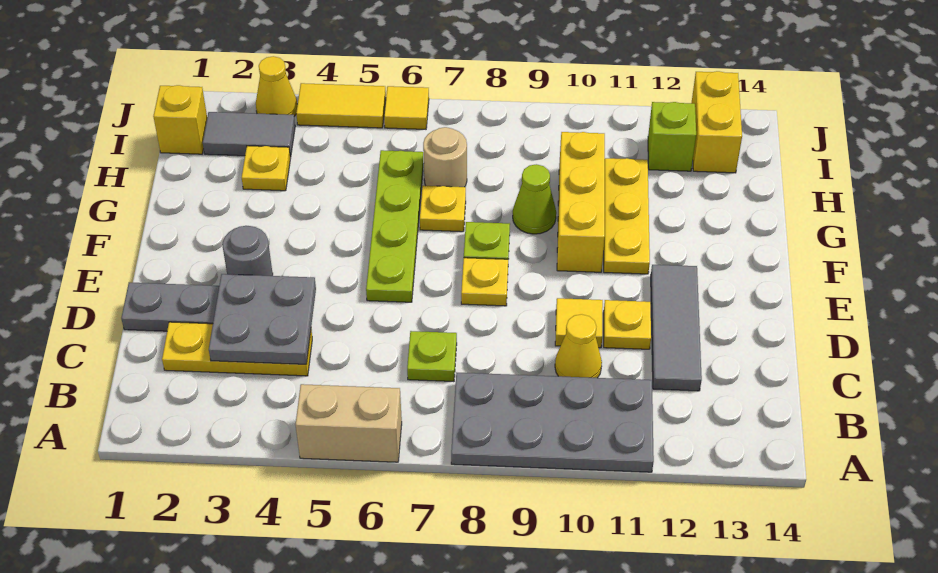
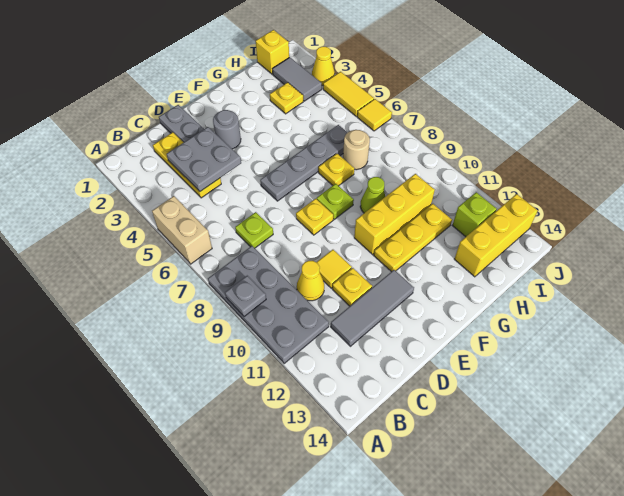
none -> grey 1x1 plate [225,276,266,317]
lime 1x4 plate [366,150,423,302] -> grey 1x4 plate [260,125,348,201]
yellow 1x2 brick [692,71,742,173] -> yellow 1x3 brick [454,194,538,277]

